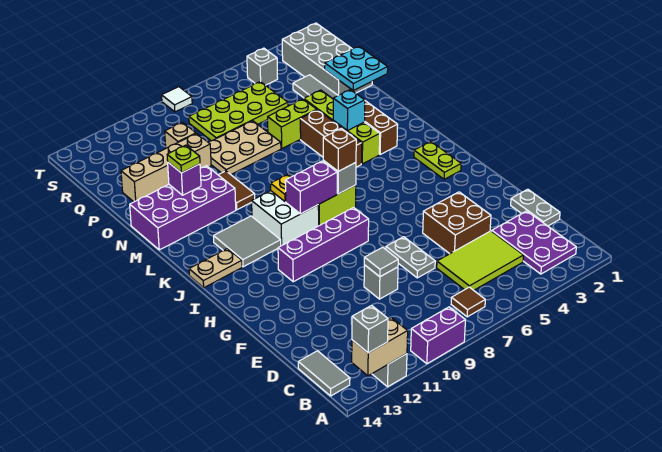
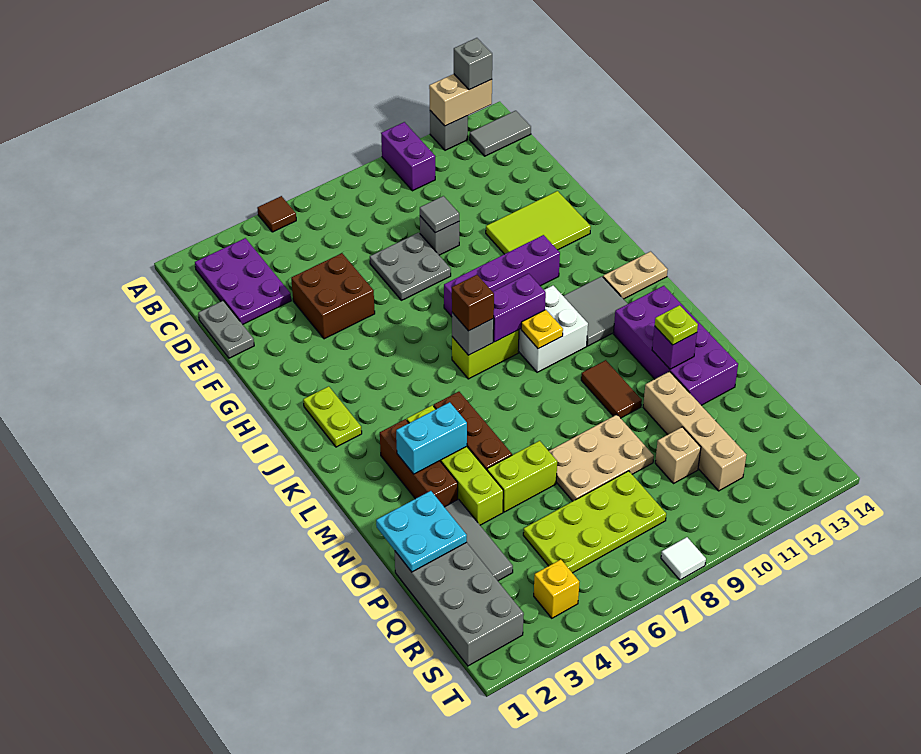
purple 1x2 brick [411,307,465,364] -> purple 1x2 brick turned to [381,122,435,191]
brown 1x1 tile [451,287,485,317] -> brown 1x1 tile moved to [257,196,296,232]
grey 1x2 tile [298,351,350,396] -> grey 1x2 tile turned to [470,111,531,156]
lime 2x3 tile [437,231,524,290] -> lime 2x3 tile moved to [486,191,591,254]
grey 1x2 plate [386,237,435,278] -> grey 2x2 plate [370,233,451,300]
cyan 1x1 brick [333,90,365,131] -> cyan 1x2 brick [396,402,467,474]
purple 2x4 brick [130,166,236,250] -> purple 2x4 brick turned to [614,286,738,405]
tan 1x4 brick [121,133,211,202] -> tan 1x4 brick turned to [643,371,746,491]
grey 1x1 brick [247,48,278,85] -> yellow 1x1 brick [534,560,579,618]

